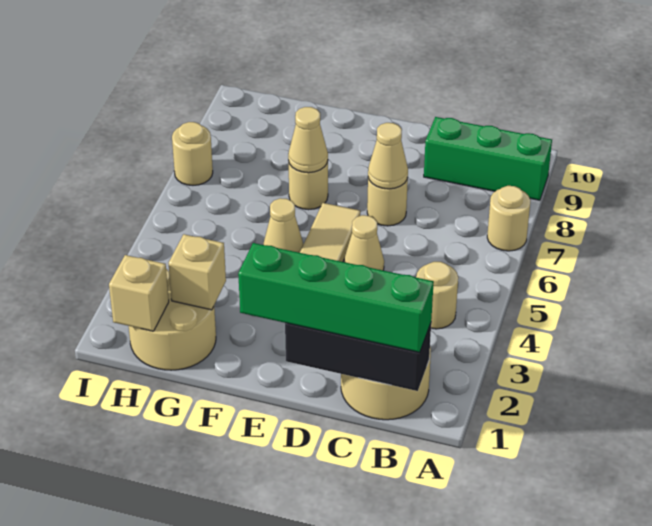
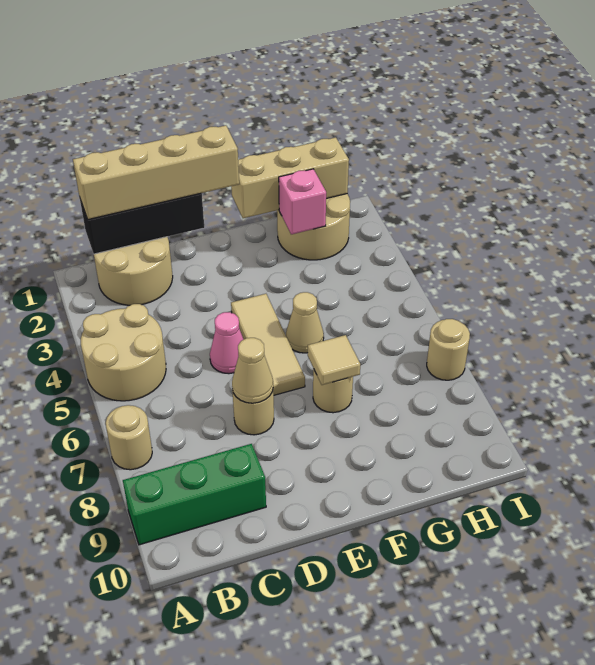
green 1x4 brick [238,243,434,352] -> tan 1x4 brick [73,125,239,219]
tan 1x1 round brick [416,262,458,329] -> tan 2x2 round brick [81,304,166,401]
tan 1x1 cone [344,215,384,270] -> pink 1x1 cone [210,312,244,374]
tan 1x1 cone [288,107,328,173] -> tan 1x1 tile [308,335,360,385]
tan 1x1 brick [169,234,226,310] -> pink 1x1 brick [279,169,326,234]
tan 1x1 brick [109,255,169,331] -> tan 1x3 brick [231,137,349,218]

